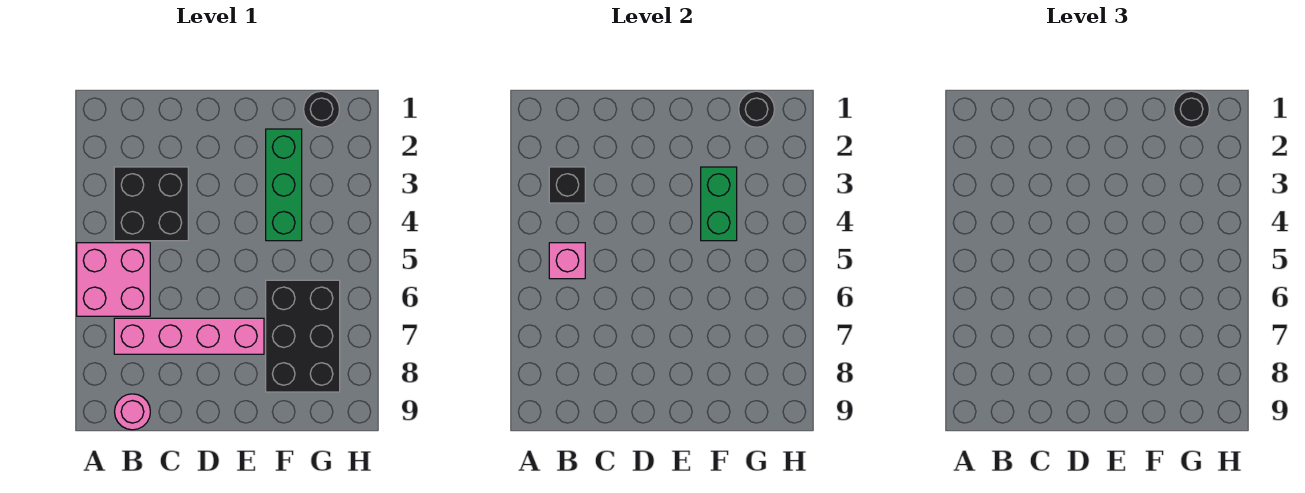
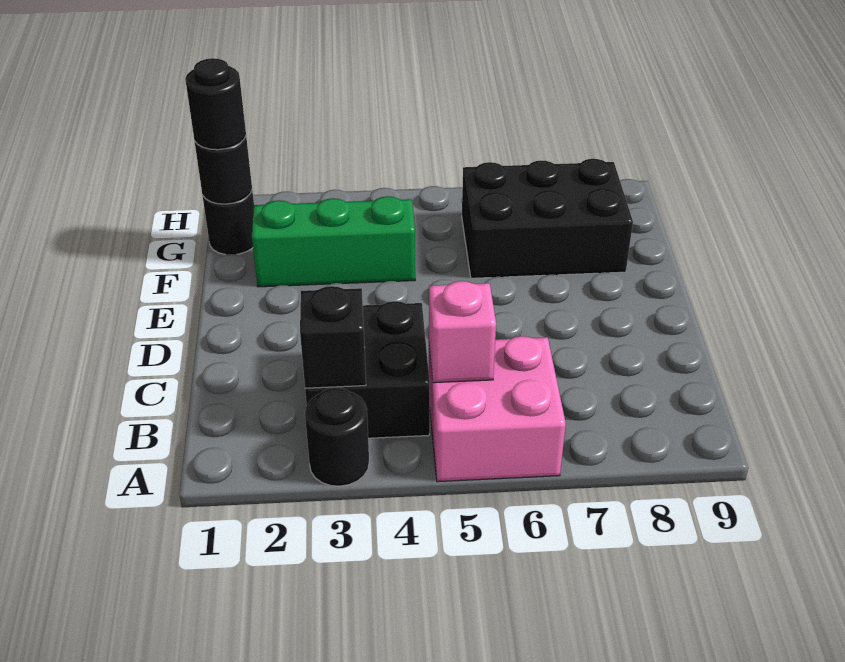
none -> black 1x1 round brick [305,388,369,486]
pink 1x4 brick [114,318,264,354] -> none
pink 1x1 round brick [115,394,150,430] -> none
green 1x2 brick [701,167,737,241] -> none

